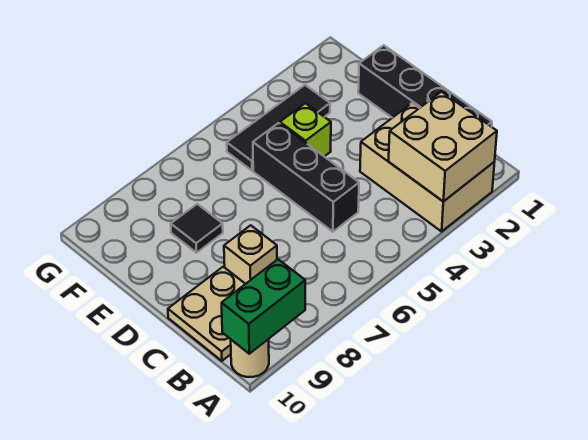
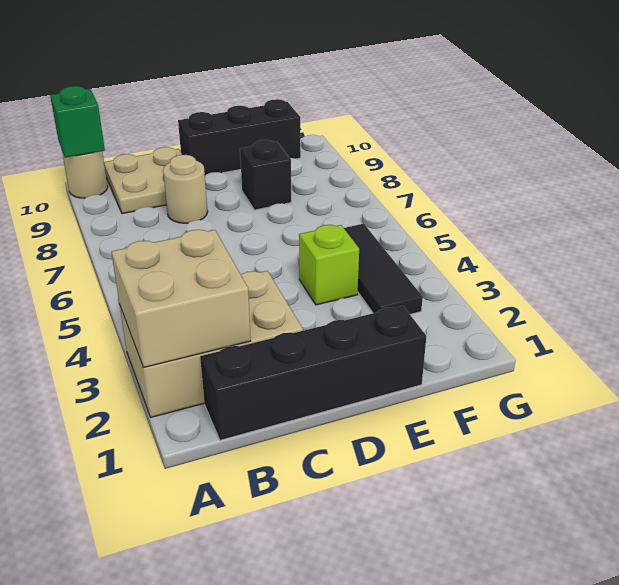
green 1x2 brick [222,259,305,354] -> green 1x1 brick [50,86,105,158]
black 1x3 brick [253,123,359,232] -> black 1x3 brick moved to [178,99,301,175]
tan 1x1 brick [224,225,277,284] -> tan 1x1 round brick [163,155,208,223]
black 1x1 tile [171,204,223,253] -> black 1x1 brick [240,140,291,210]

